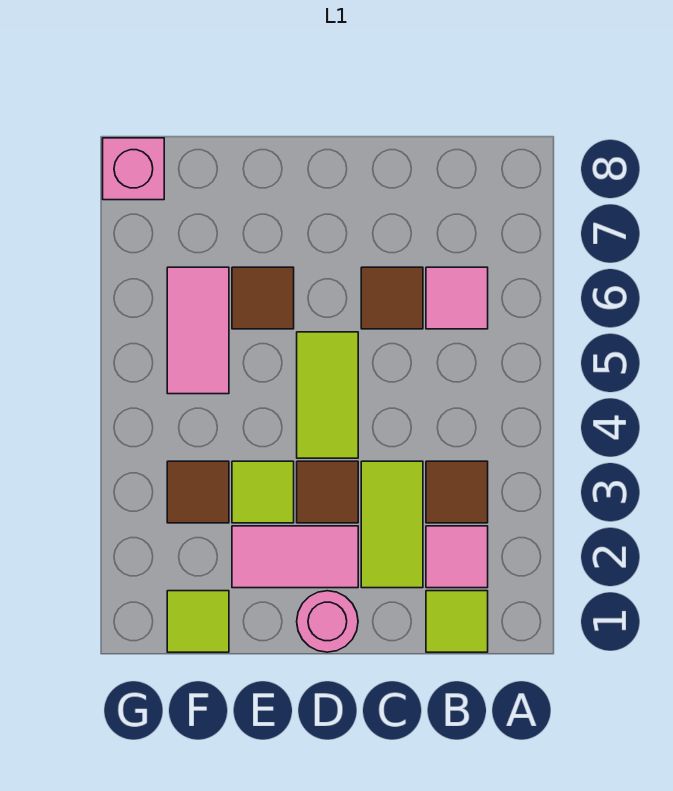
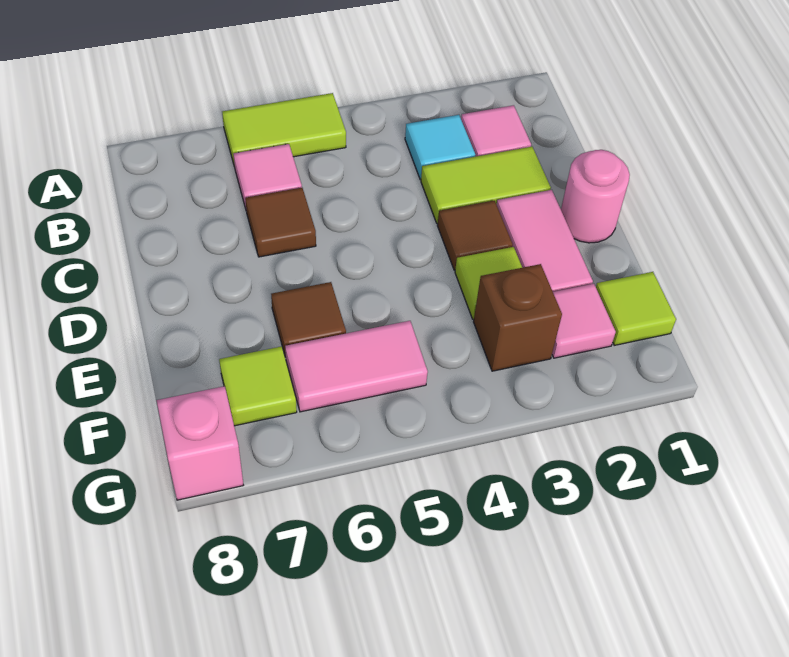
lime 1x1 tile [426,591,488,652] -> lime 1x1 tile moved to [219,346,297,426]
brown 1x1 tile [426,461,488,523] -> cyan 1x1 tile [405,115,475,179]
lime 1x2 tile [297,332,358,458] -> lime 1x2 tile moved to [222,93,346,167]
none -> pink 1x1 tile [552,284,616,358]
brown 1x1 tile [167,461,229,523] -> brown 1x1 brick [474,264,562,371]

